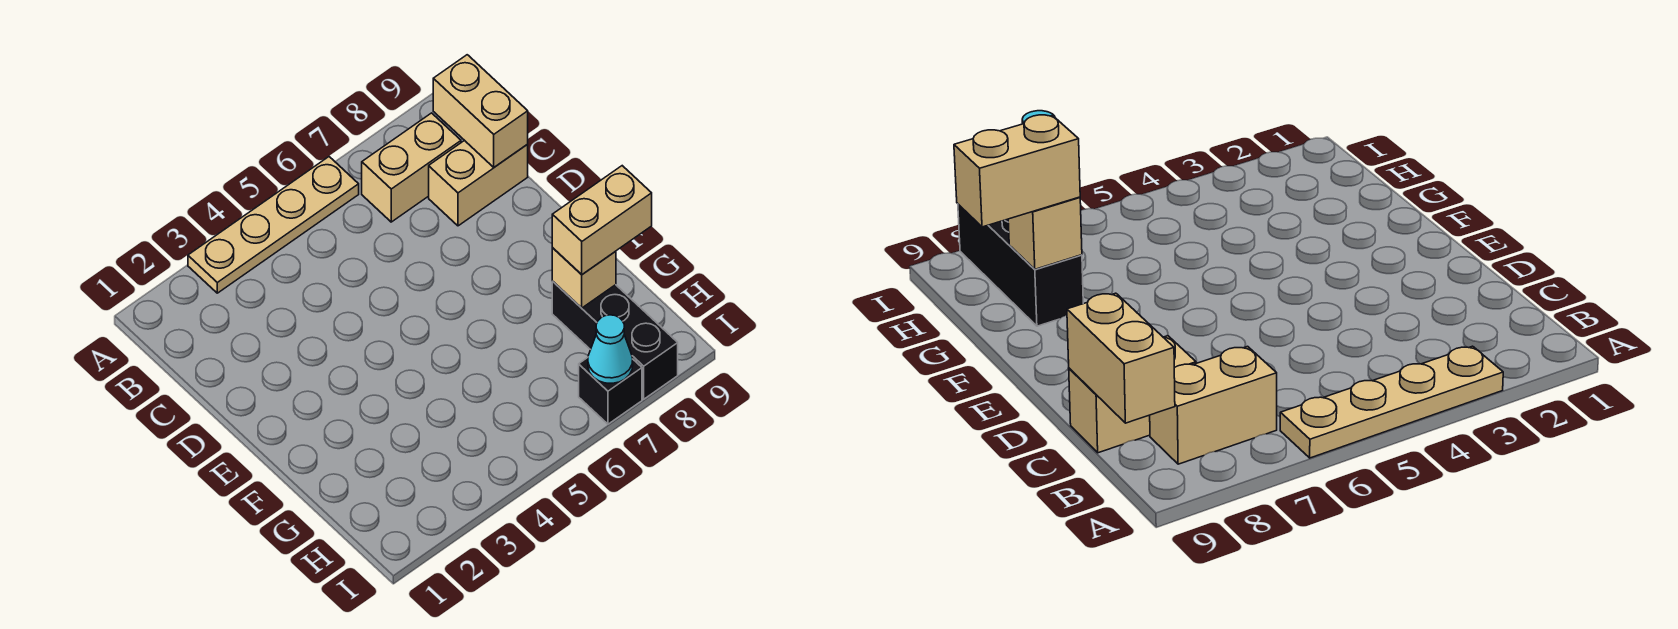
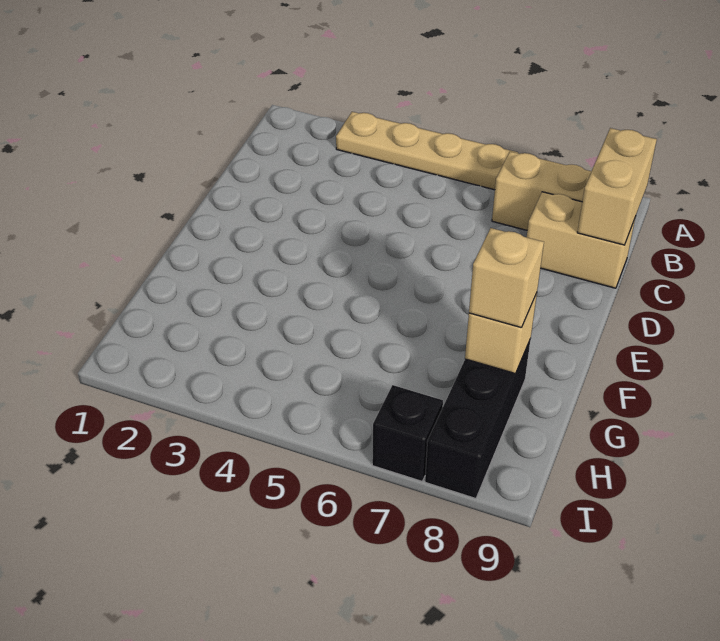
tan 1x2 brick [552,166,652,275] -> tan 1x1 brick [469,228,544,328]
cyan 1x1 cone [588,315,633,383] -> none

